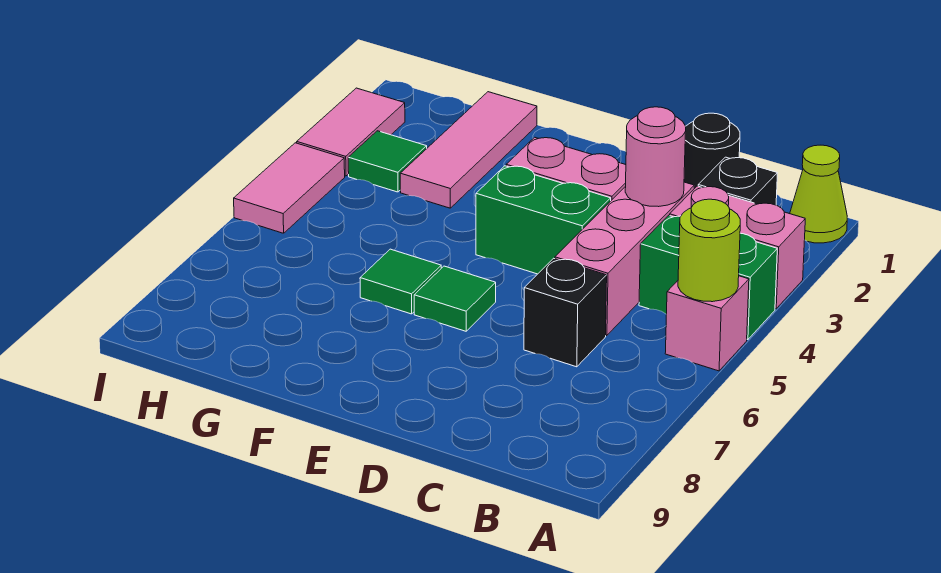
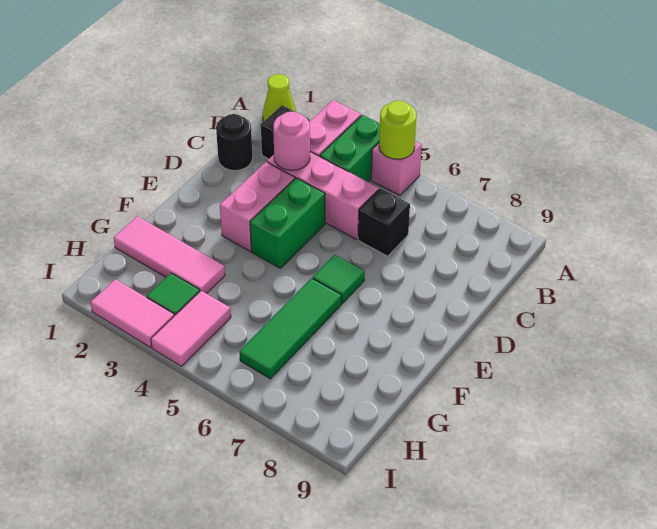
green 1x1 tile [360,249,441,314] -> green 1x3 tile [239,278,342,379]
pink 1x2 tile [234,143,345,233] -> pink 1x2 tile turned to [151,291,231,366]

